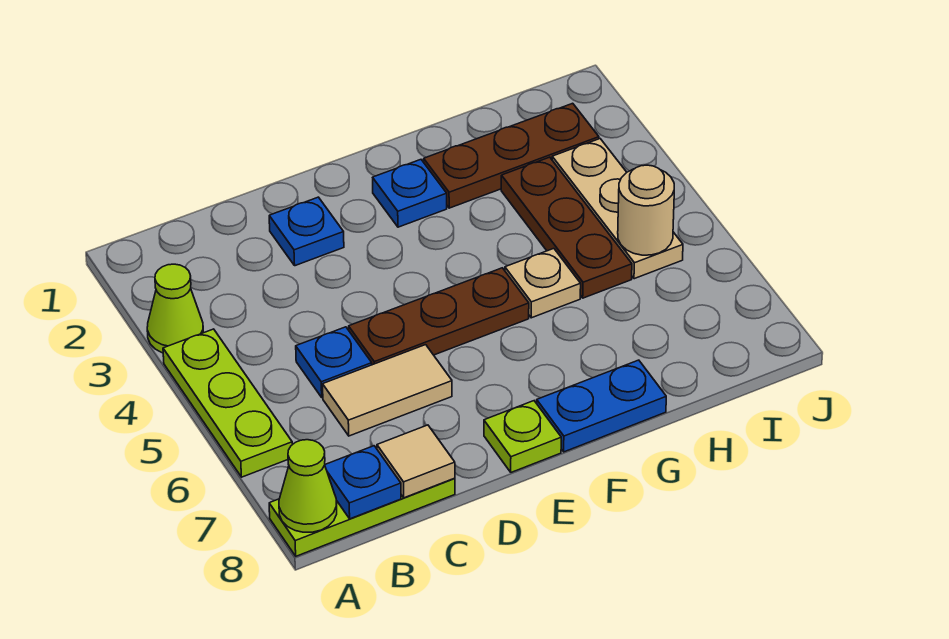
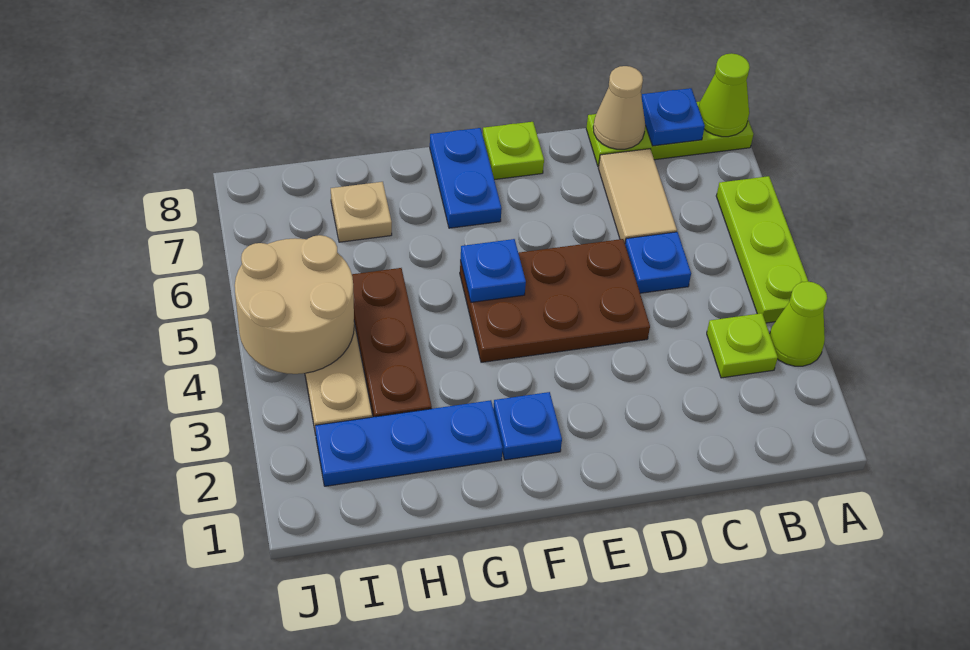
none -> lime 1x1 plate [707,313,778,378]
tan 1x2 tile [323,345,452,436] -> tan 1x2 tile turned to [598,149,677,243]
tan 1x1 tile [377,425,455,498] -> tan 1x1 cone [593,66,645,149]
blue 1x1 plate [269,197,344,266] -> blue 1x1 plate moved to [460,239,526,302]
brown 1x3 plate [349,268,529,365] -> brown 2x3 plate [460,239,650,362]
blue 1x2 plate [537,360,666,452] -> blue 1x2 plate turned to [430,128,502,228]
brown 1x3 plate [424,103,599,208] -> blue 1x3 plate [315,400,503,486]
tan 1x1 plate [505,249,581,318] -> tan 1x1 plate moved to [331,182,392,242]
tan 1x1 round brick [618,165,674,255] -> tan 2x2 round brick [235,235,354,374]

